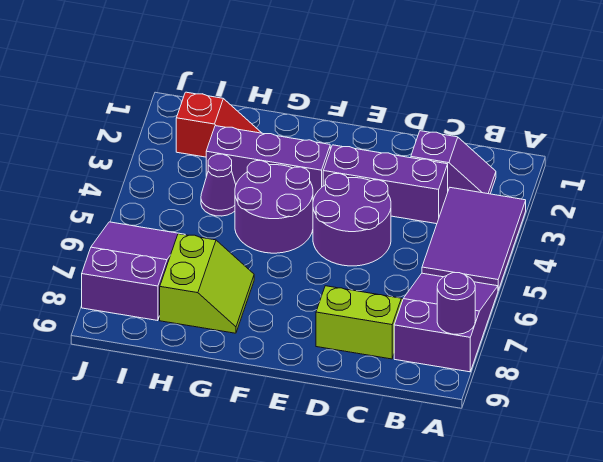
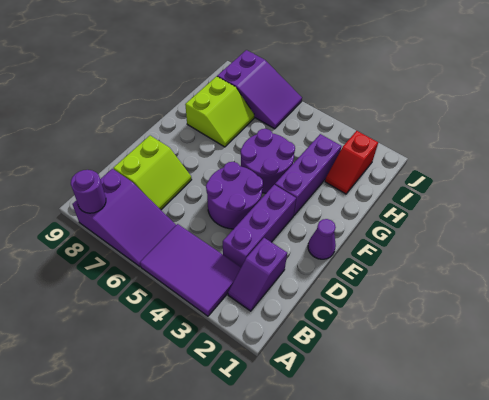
lime 2x2 slope [160,234,254,333] -> lime 2x2 slope turned to [185,76,254,147]
purple 1x1 cone [201,154,236,216] -> purple 1x1 cone moved to [308,219,336,259]

